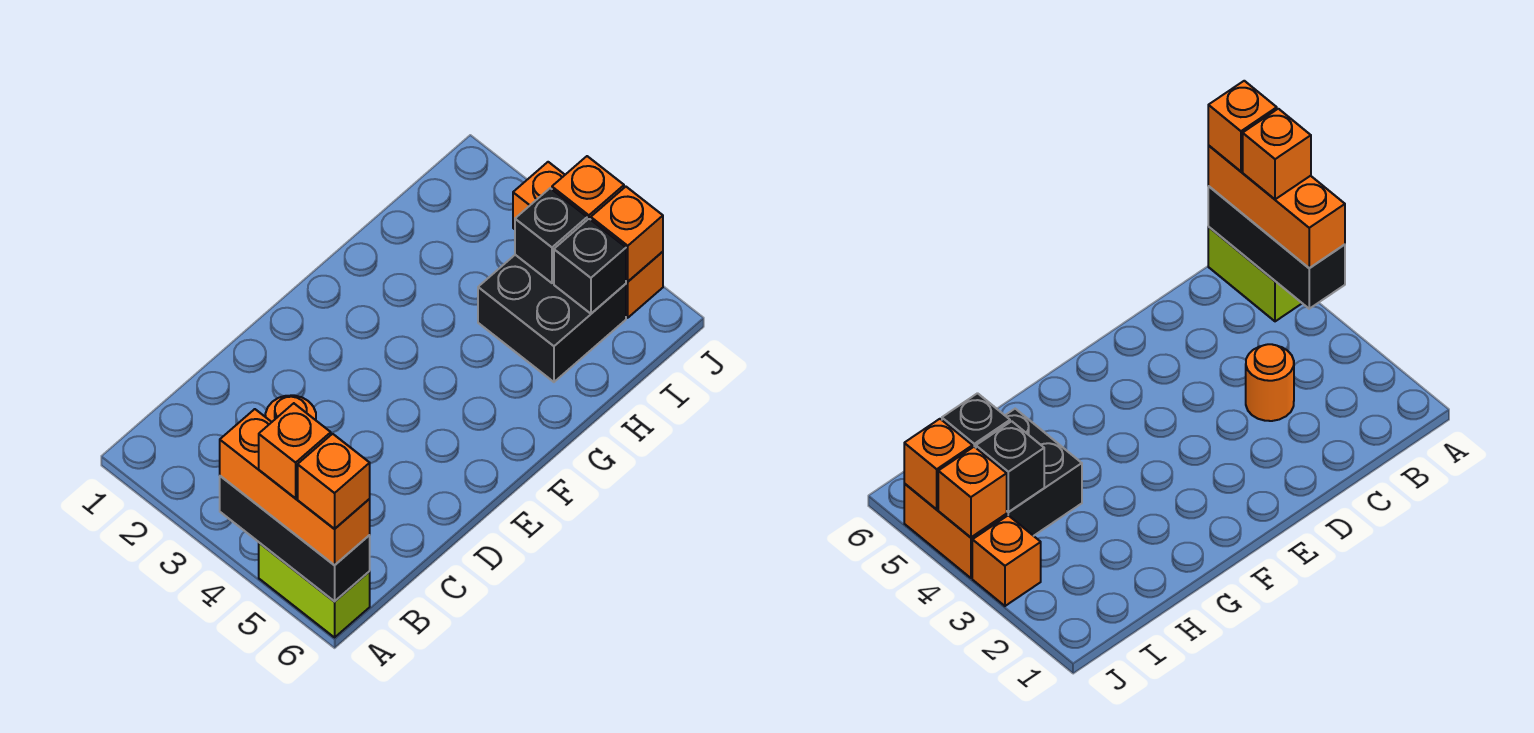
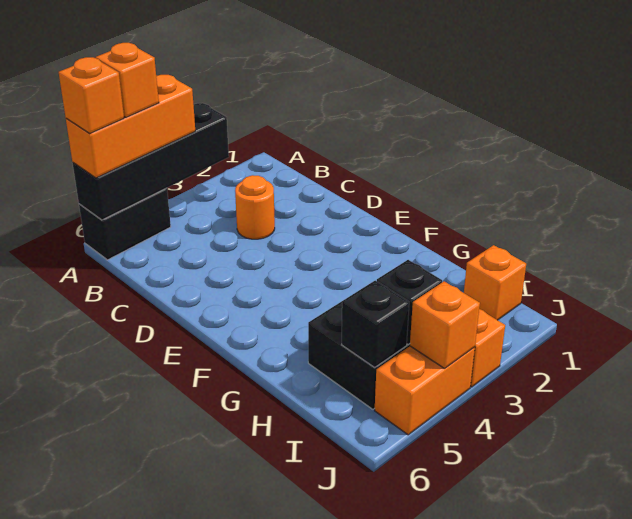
black 1x3 brick [220,476,370,602] -> black 1x4 brick [73,103,229,220]
lime 1x2 brick [259,543,370,637] -> black 1x2 brick [79,188,171,260]
orange 1x1 brick [591,187,663,282] -> orange 1x1 brick moved to [464,245,526,320]

